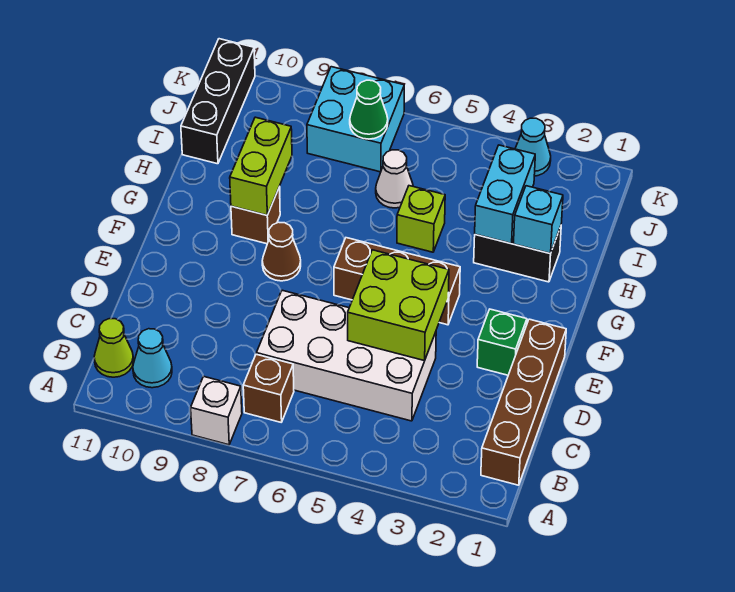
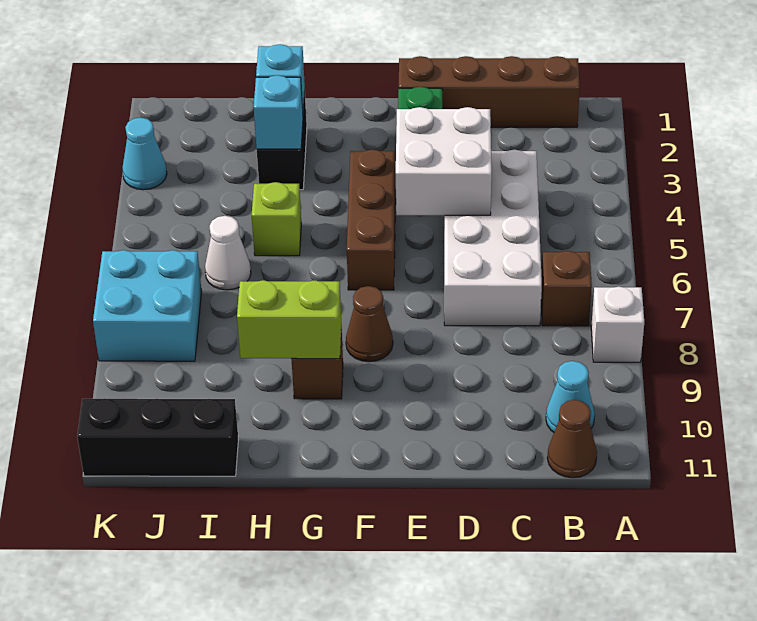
lime 1x1 cone [94,319,133,377] -> brown 1x1 cone [547,400,597,478]
lime 2x2 brick [348,250,449,361] -> white 2x2 brick [396,107,492,216]
cyan 1x2 brick [475,145,535,244] -> cyan 1x1 brick [254,75,303,149]
green 1x1 cone [350,80,388,139] -> none

